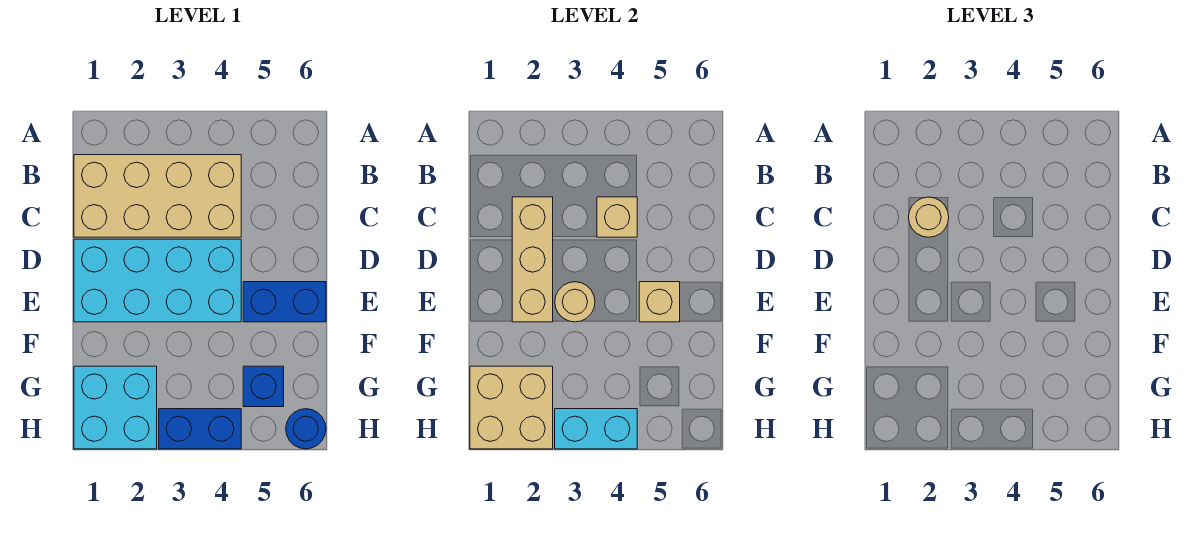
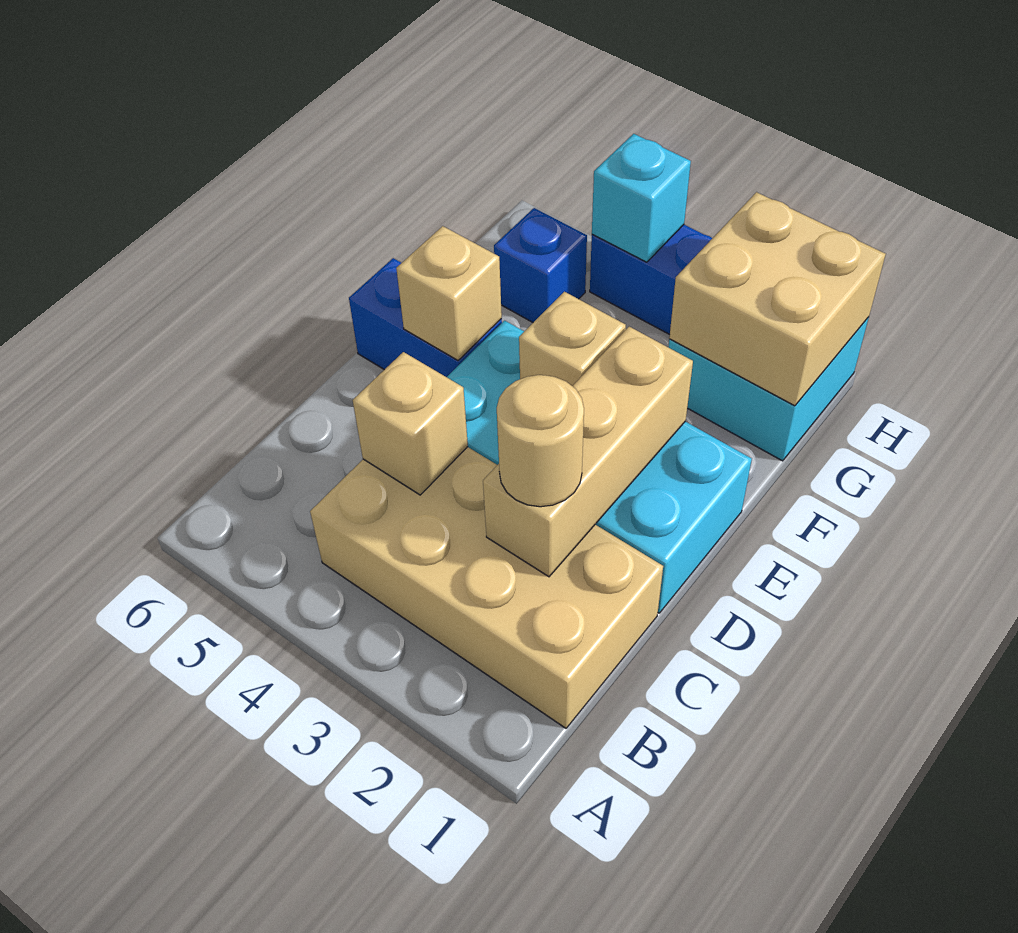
tan 1x1 round brick [555,282,595,322] -> tan 1x1 brick [519,292,626,386]
cyan 1x2 brick [555,409,637,449] -> cyan 1x1 brick [592,134,691,262]
blue 1x1 round brick [286,409,326,449] -> none

